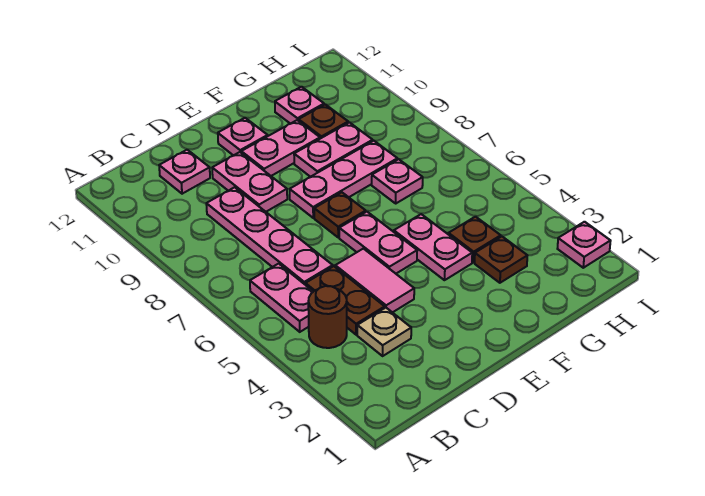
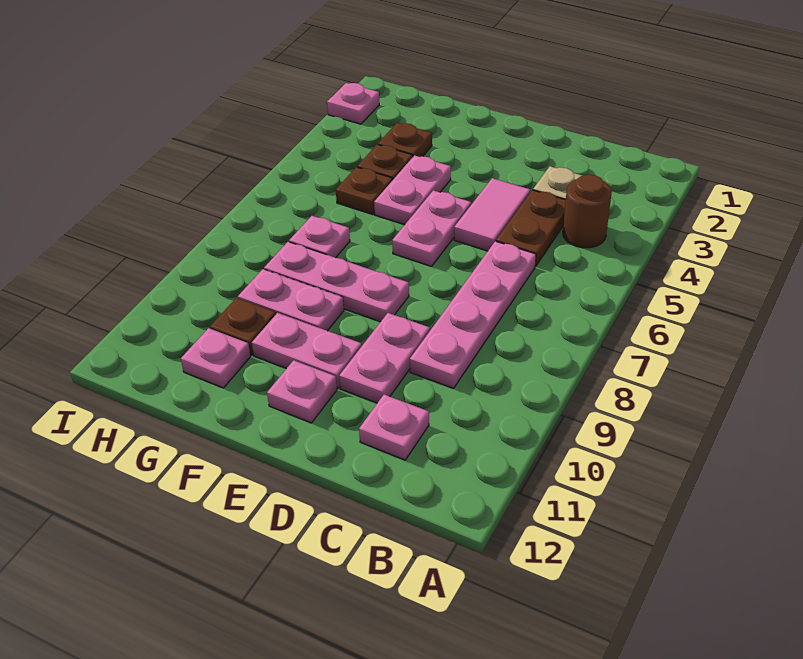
pink 1x2 plate [250,264,313,332] -> none
brown 1x1 plate [314,192,366,237] -> brown 1x1 plate moved to [336,167,392,214]

